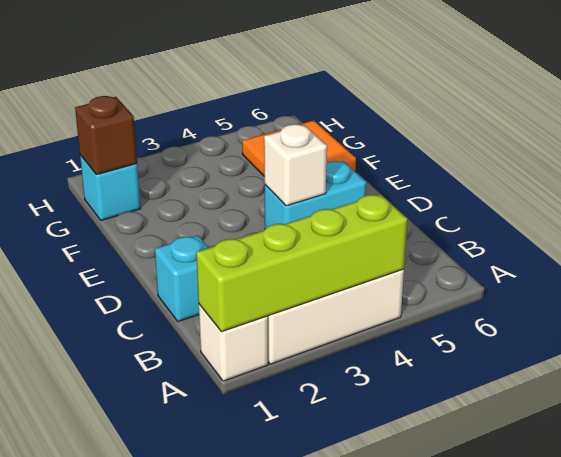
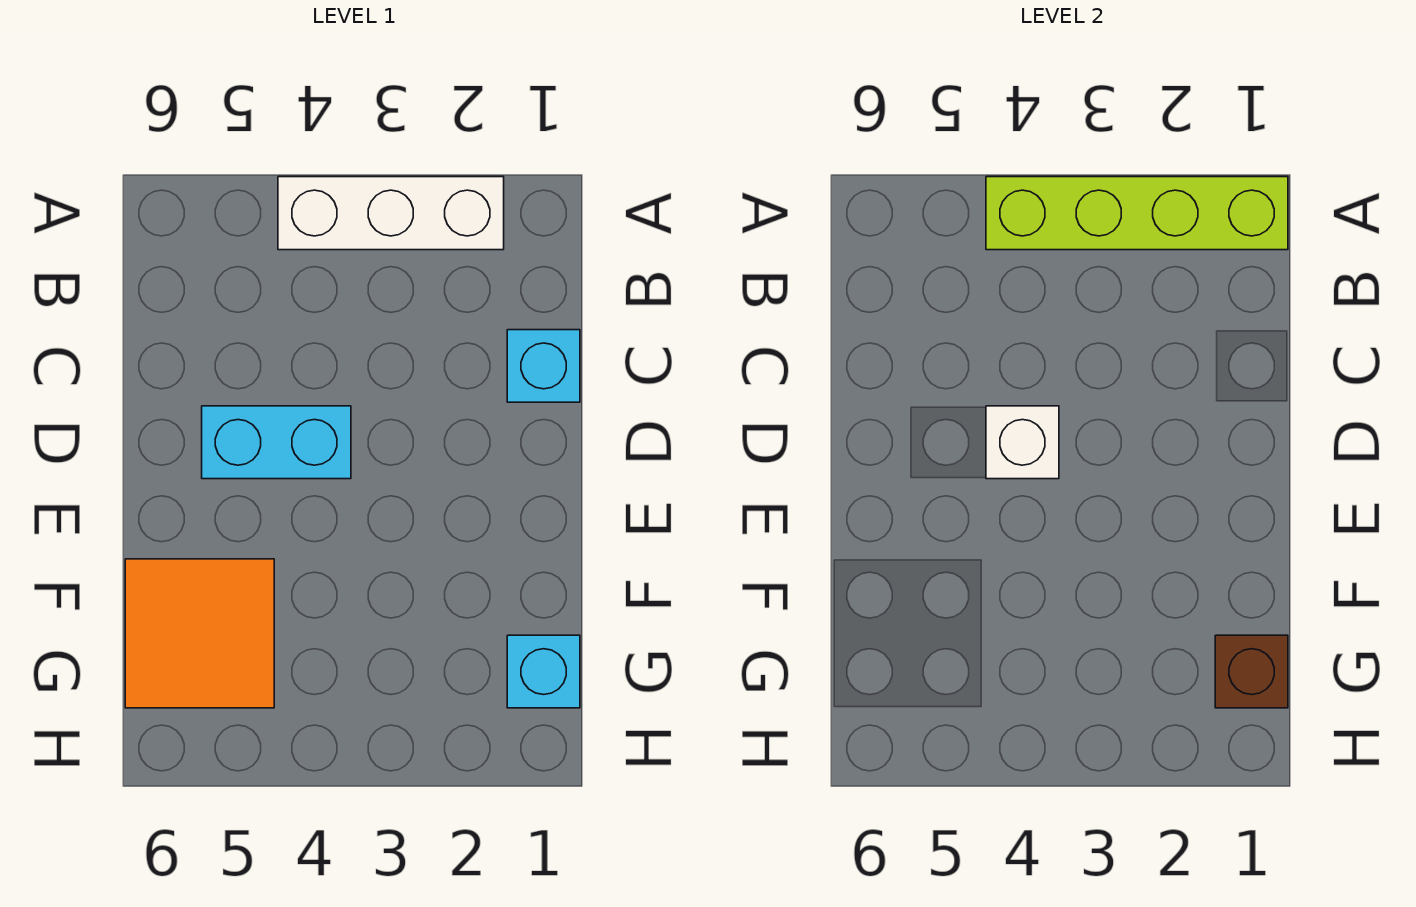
white 1x1 brick [199,304,268,381] -> none

